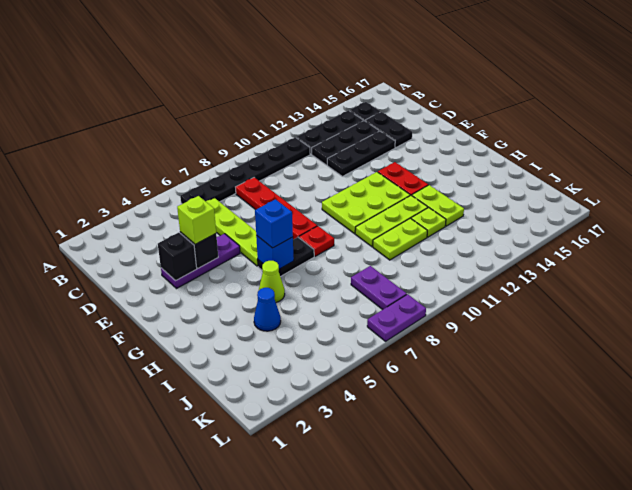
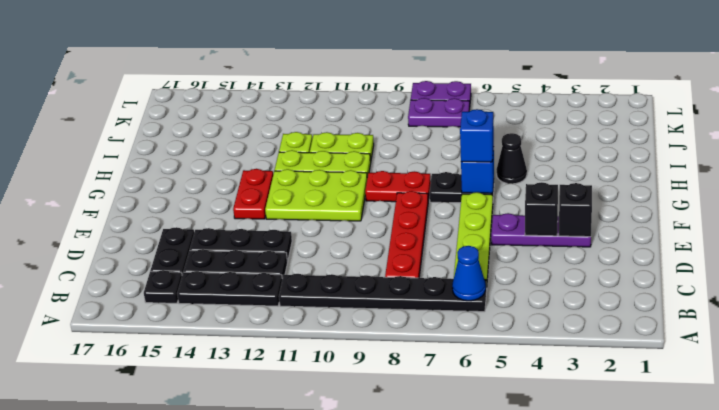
lime 1x1 brick [177,196,216,244] -> none
red 1x1 plate [299,226,334,256] -> red 1x2 plate [365,171,431,202]
lime 1x1 cone [259,261,285,303] -> black 1x1 cone [497,133,527,184]
lime 1x2 plate [412,185,464,226] -> none
blue 1x1 cone [254,288,281,331] -> blue 1x1 cone moved to [452,246,486,301]
purple 1x2 plate [351,266,407,310] -> purple 1x2 plate turned to [408,98,469,127]

